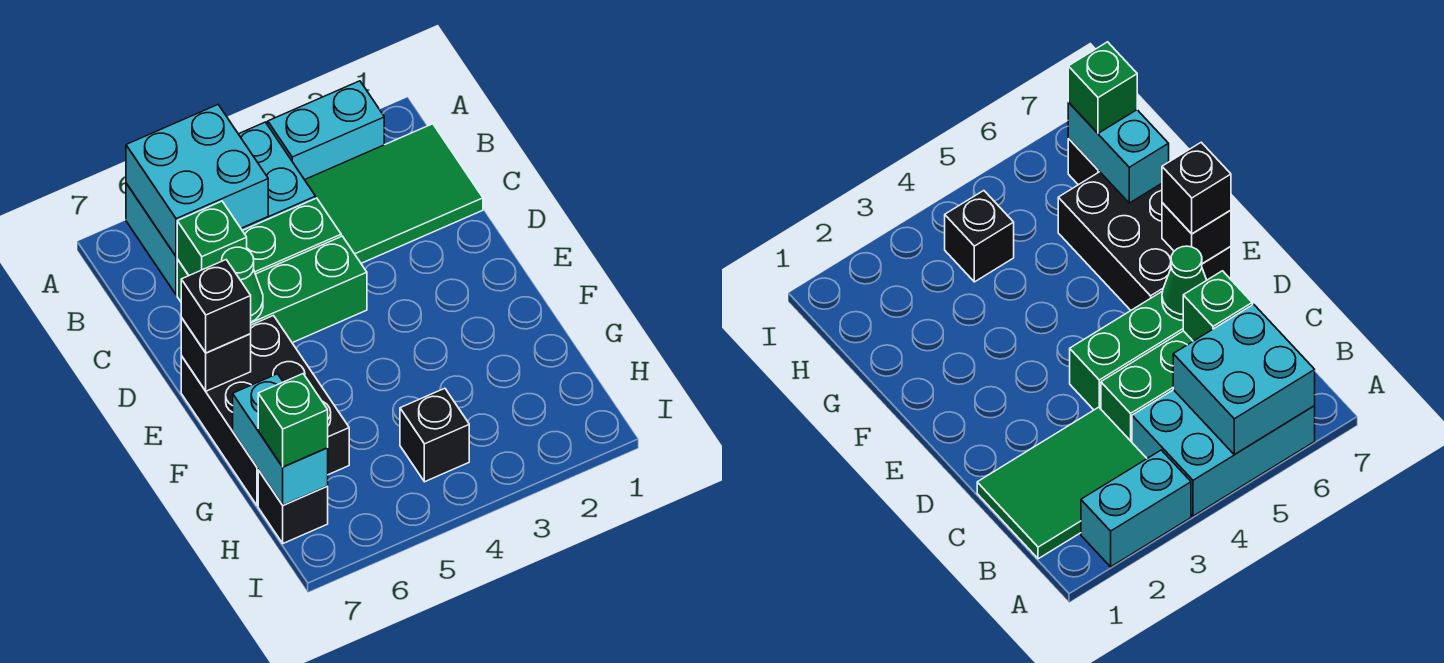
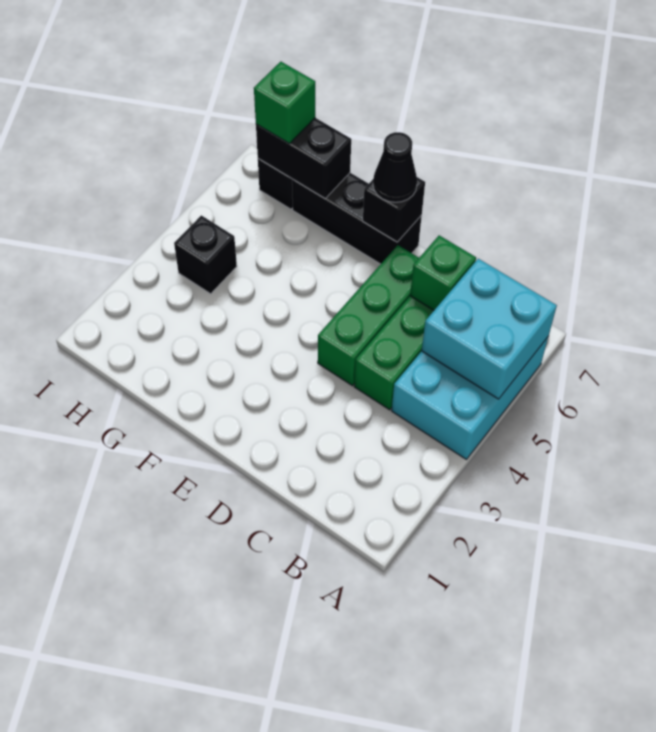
cyan 1x2 brick [268,81,384,180] -> none
green 2x3 tile [305,124,483,263] -> none
green 1x1 cone [222,247,263,322] -> none
black 2x3 brick [181,316,349,506] -> black 1x3 brick [292,173,422,264]
black 1x1 brick [181,260,251,353] -> black 1x1 cone [373,132,417,202]
cyan 1x2 brick [233,374,328,505] -> black 1x2 brick [256,118,351,198]

